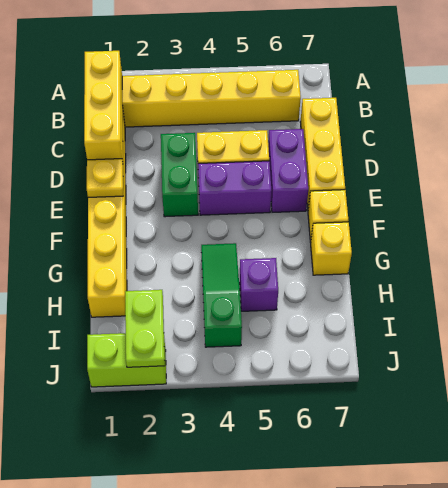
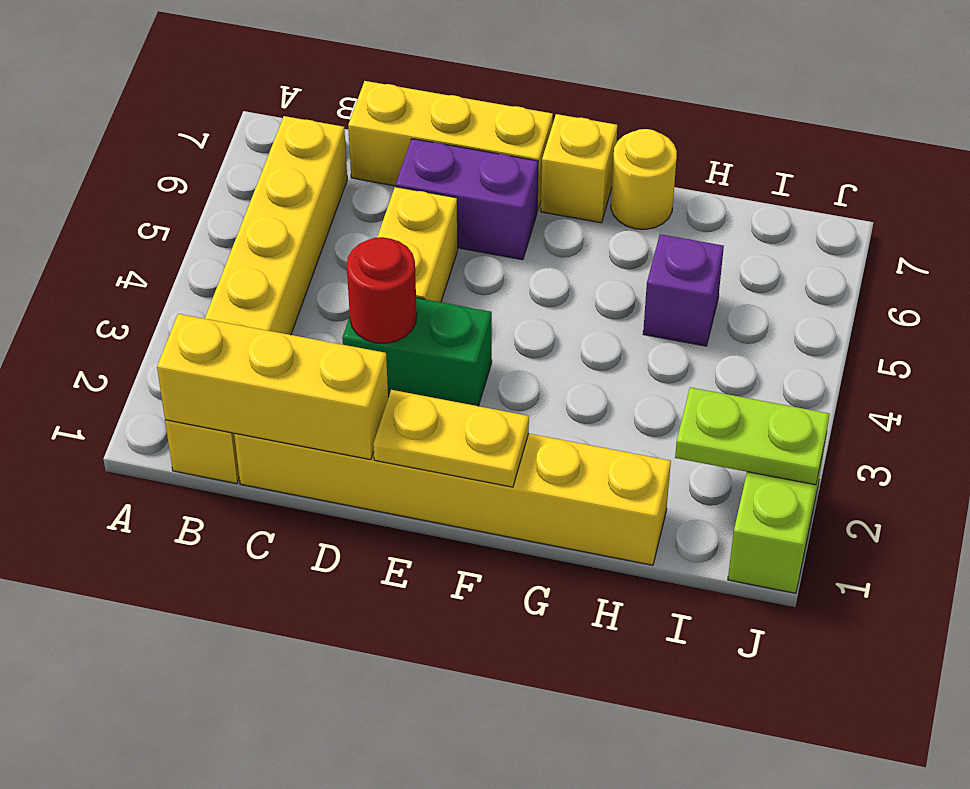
none -> red 1x1 round brick [347,237,417,343]
yellow 1x1 plate [87,159,123,197] -> yellow 1x2 plate [373,390,529,487]
purple 1x2 brick [198,161,271,215] -> none
green 1x3 slope [201,243,242,347] -> none
yellow 1x1 brick [311,222,352,275] -> yellow 1x1 round brick [611,129,677,229]

